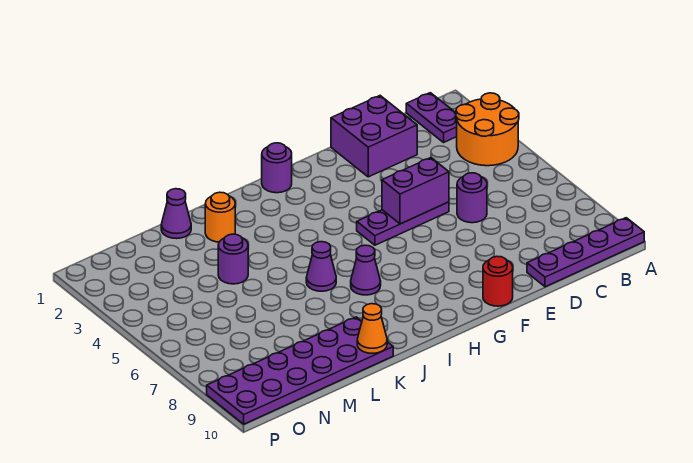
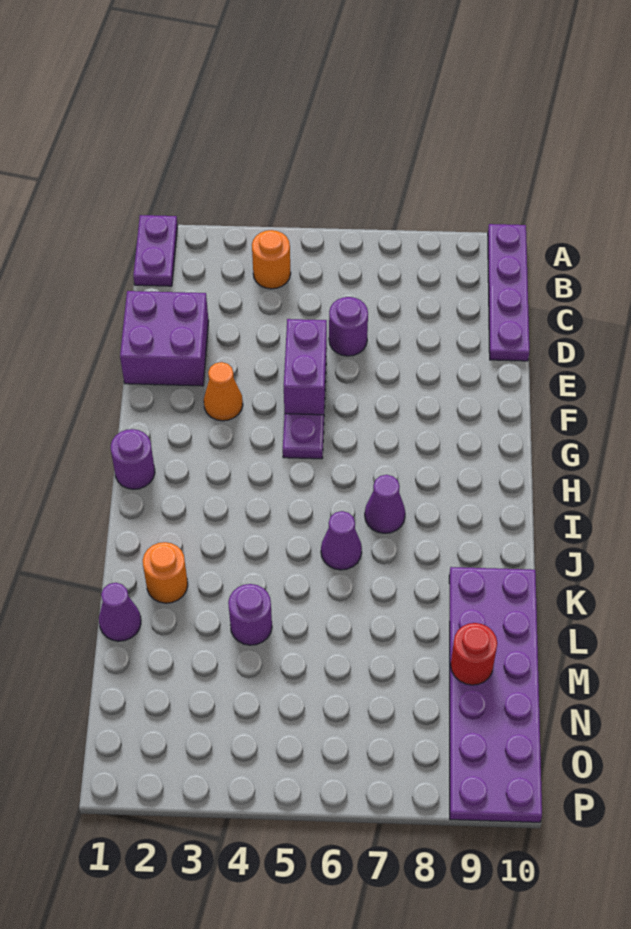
orange 2x2 round brick [456,93,519,166] -> orange 1x1 round brick [252,230,291,289]
purple 1x2 plate [406,93,457,142] -> purple 1x2 plate turned to [133,215,178,286]
red 1x1 round brick [483,256,513,306] -> red 1x1 round brick moved to [451,623,497,685]
orange 1x1 cone [357,304,387,353] -> orange 1x1 cone moved to [204,362,243,421]

